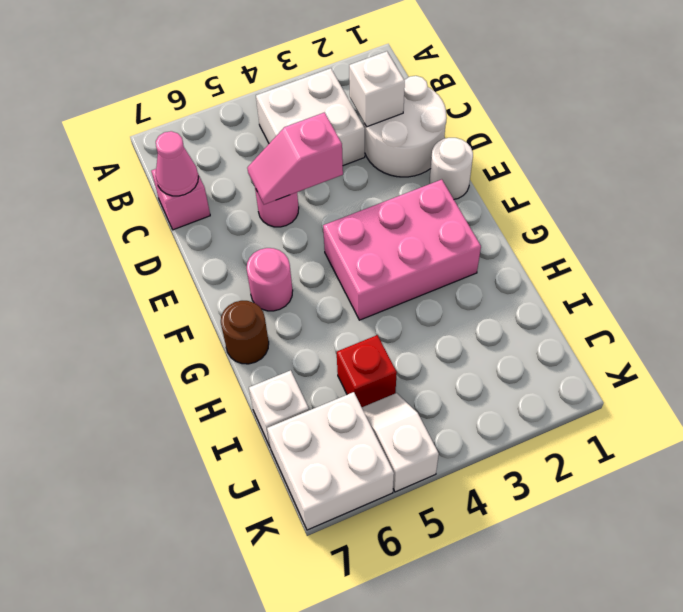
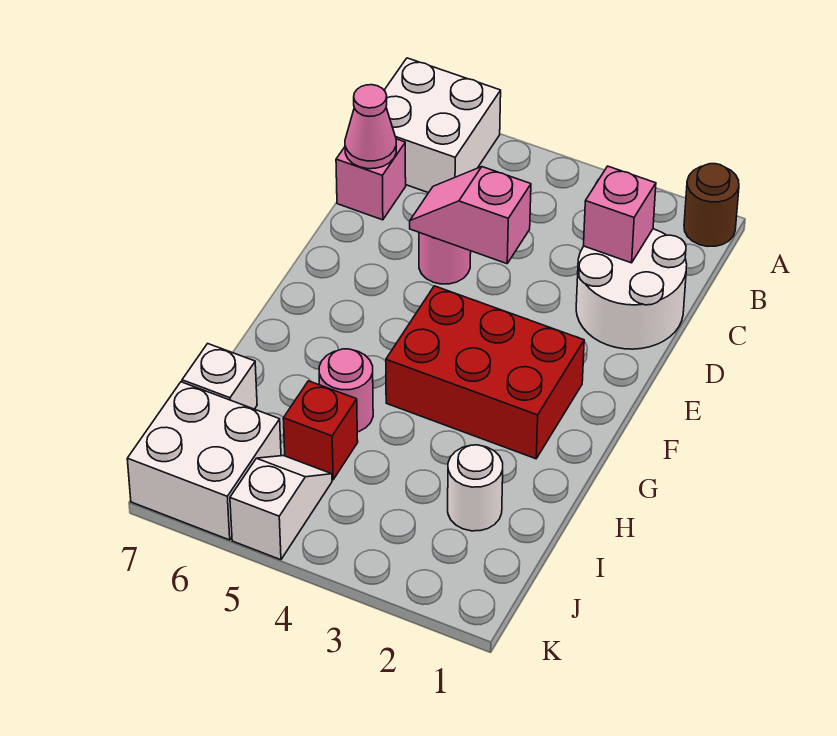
white 2x2 brick [256,68,365,166] -> white 2x2 brick moved to [384,58,501,193]
white 1x1 brick [349,51,405,127] -> pink 1x1 brick [584,166,656,263]
white 1x1 round brick [430,138,473,199] -> white 1x1 round brick moved to [448,445,503,531]
pink 2x3 brick [323,180,481,320] -> red 2x3 brick [386,286,584,459]
pink 1x1 round brick [247,248,293,311] -> pink 1x1 round brick moved to [319,349,373,432]
brown 1x1 round brick [221,301,269,364] -> brown 1x1 round brick moved to [684,164,739,246]

